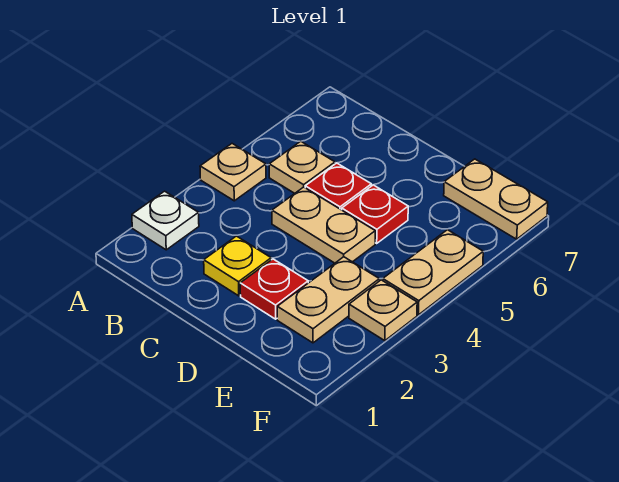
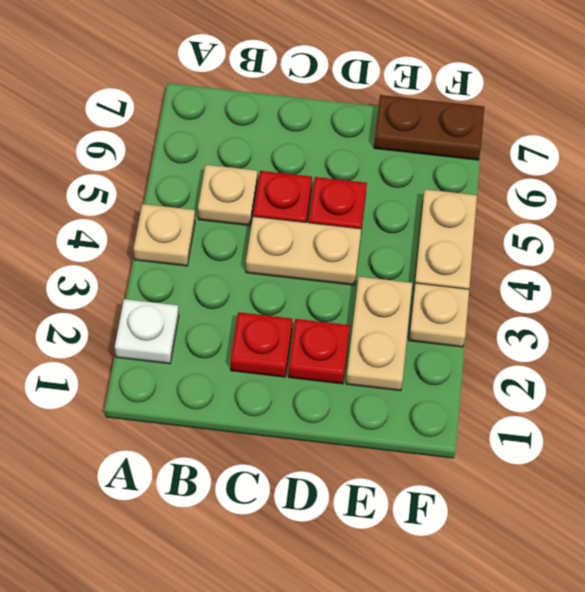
yellow 1x1 plate [204,236,271,296] -> red 1x1 plate [231,312,292,377]
tan 1x2 plate [444,159,548,239] -> brown 1x2 plate [374,95,484,160]

